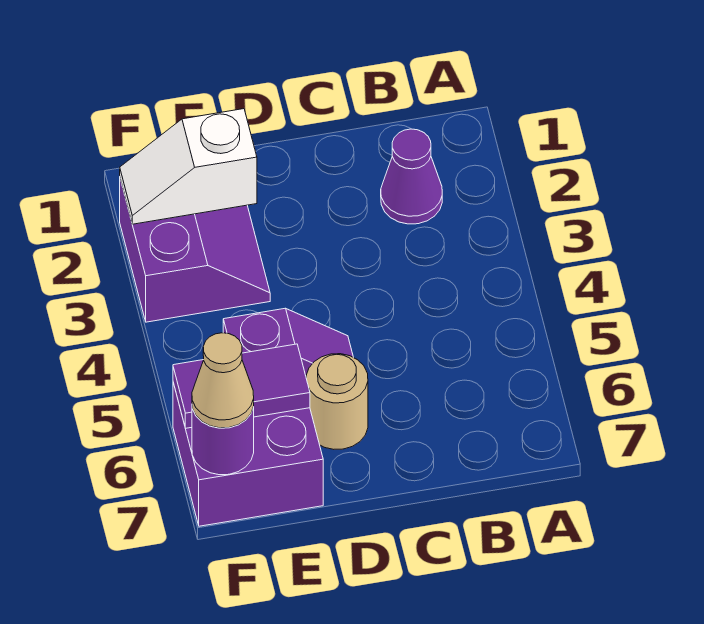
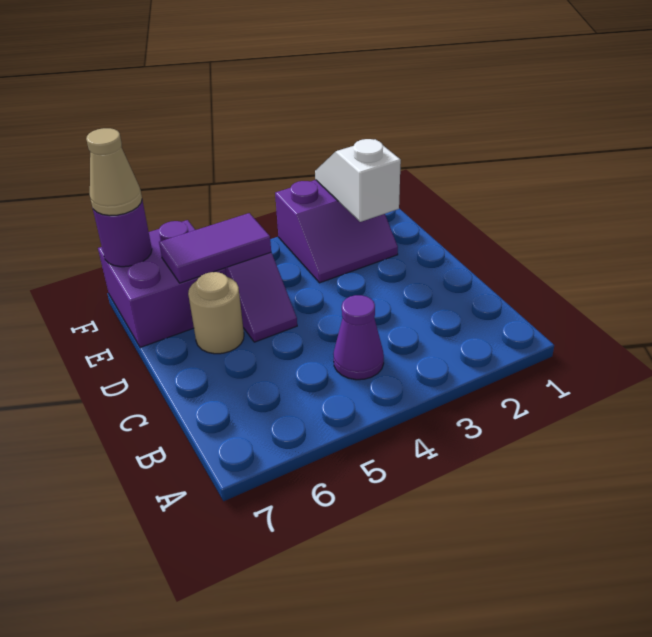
purple 1x1 cone [381,129,442,224] -> purple 1x1 cone moved to [334,295,384,380]
purple 1x2 tile [173,344,310,428] -> purple 1x2 tile turned to [159,213,271,283]

